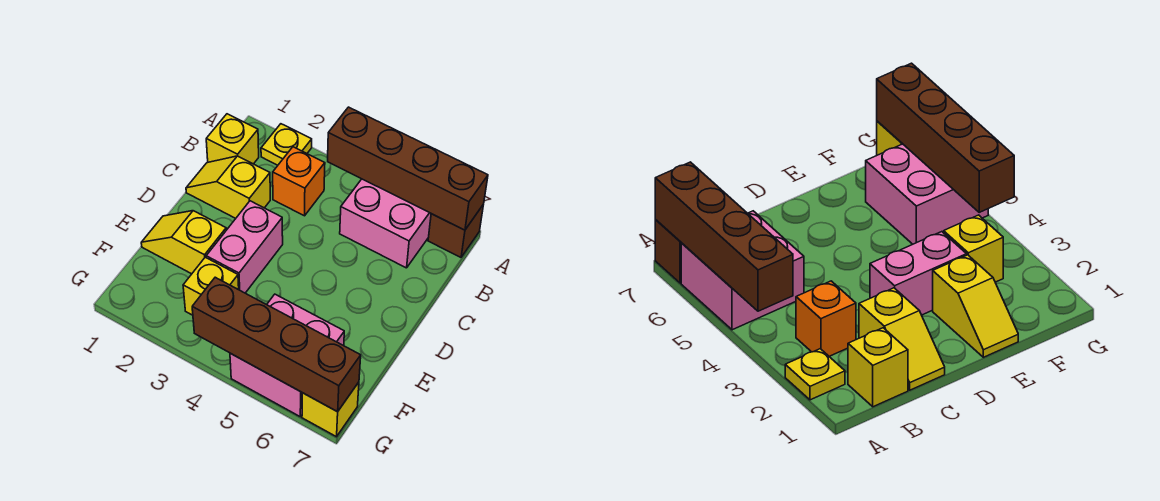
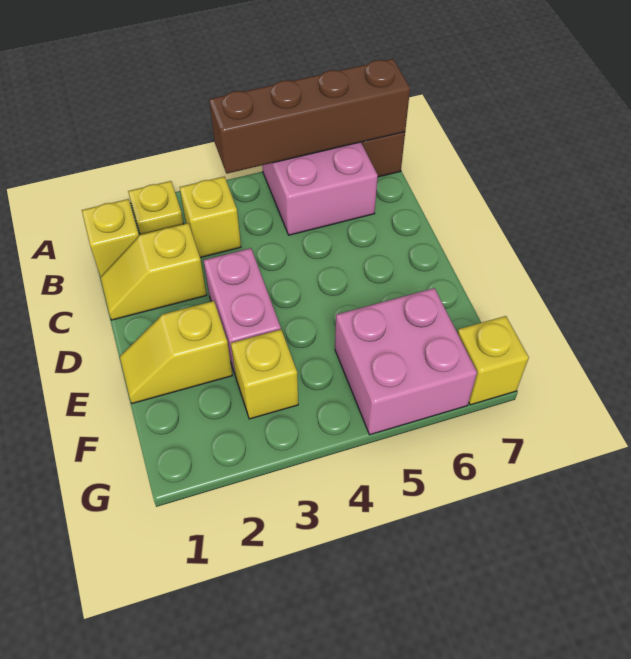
orange 1x1 brick [273,147,325,216] -> yellow 1x1 brick [180,176,241,258]
brown 1x4 brick [192,277,361,412] -> none

